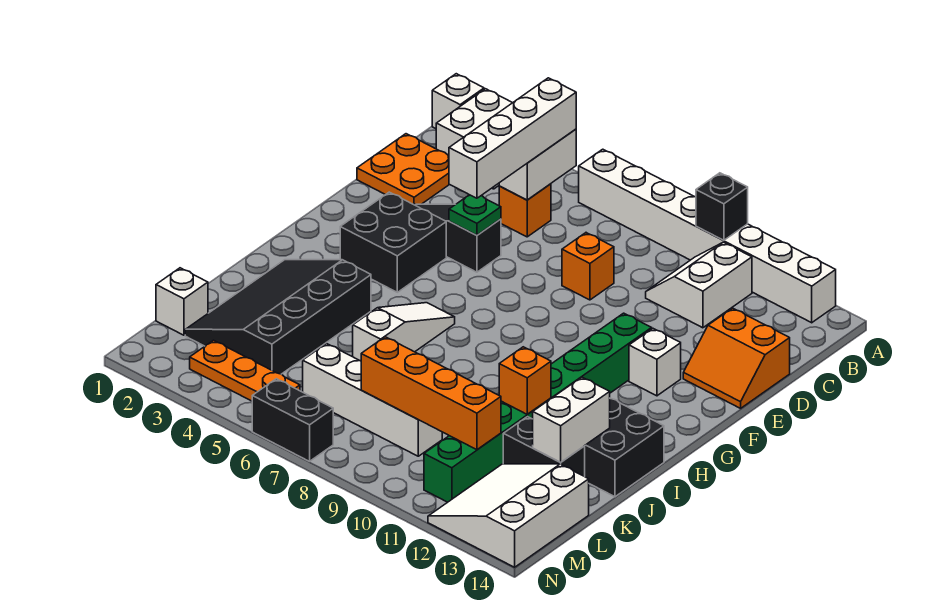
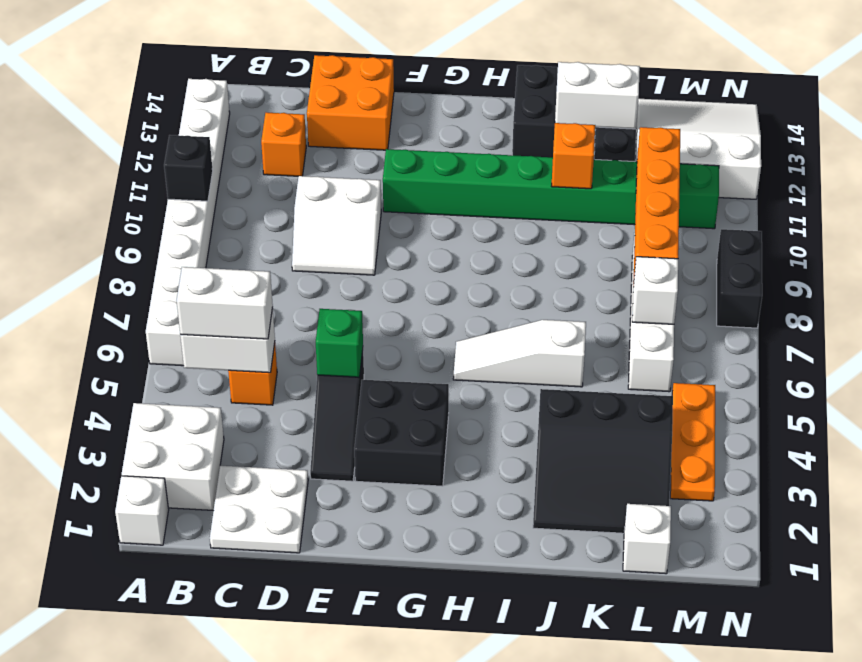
white 1x4 brick [449,78,576,198] -> white 1x2 brick [177,267,273,339]
white 2x2 slope [646,242,752,328] -> white 2x2 slope moved to [292,176,381,275]
orange 2x2 plate [357,134,449,205] -> white 2x2 plate [210,466,308,553]
orange 1x1 brick [562,233,614,300] -> orange 1x1 brick moved to [261,113,306,176]
orange 2x2 slope [683,308,790,408] -> orange 2x2 brick [307,55,394,150]
green 1x1 plate [449,195,501,235] -> green 1x1 brick [316,309,363,377]
white 1x1 brick [629,329,681,396] -> white 1x1 brick moved to [632,257,678,324]
black 3x4 slope [185,259,371,374] -> black 3x3 slope [533,389,673,533]
white 3x3 slope [428,464,589,567] -> white 3x3 slope turned to [635,99,761,199]
black 1x2 brick [252,379,333,461] -> black 1x2 brick moved to [717,229,762,328]

